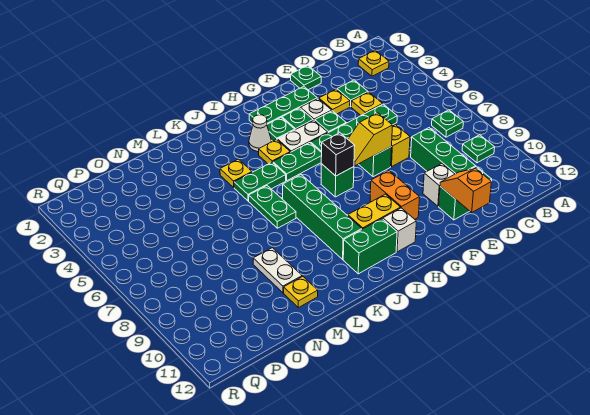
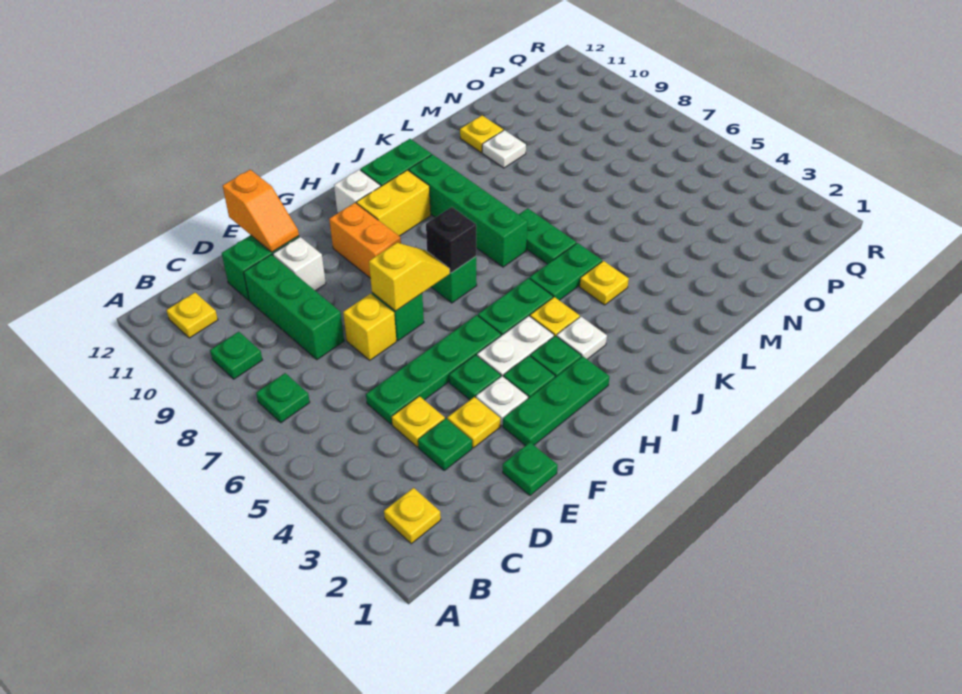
none -> yellow 1x1 plate [166,293,218,338]
white 1x1 cone [249,115,271,152] -> white 1x1 plate [557,317,607,359]
white 1x2 plate [253,248,302,293] -> white 1x1 plate [482,130,526,168]

